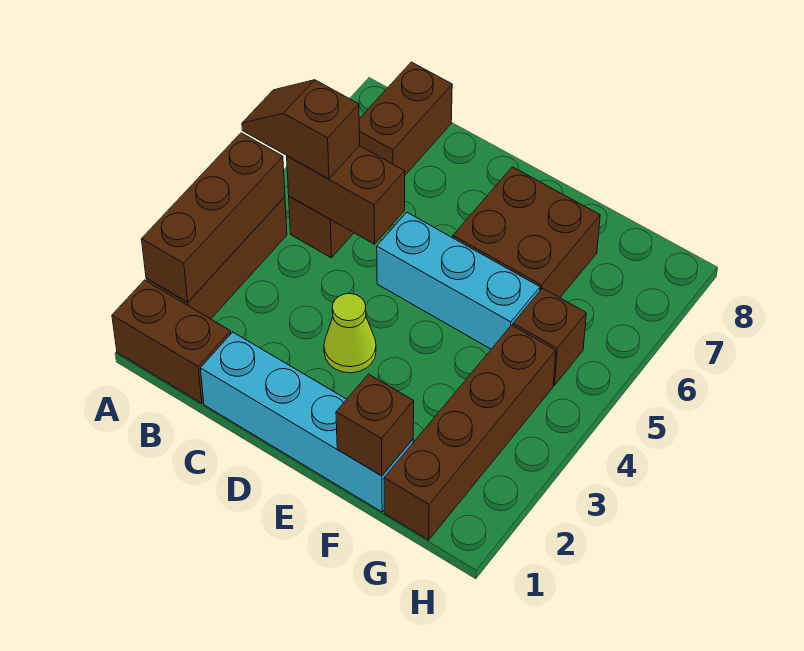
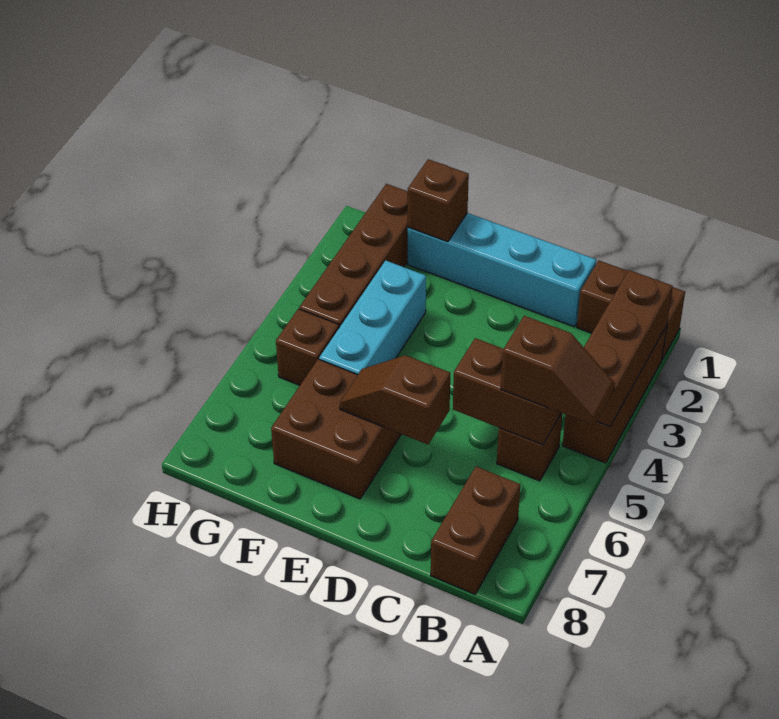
lime 1x1 cone [324,294,376,373] -> none
cyan 1x3 brick [377,212,540,349] -> cyan 1x3 brick turned to [319,260,426,375]
none -> brown 1x2 slope [340,355,450,444]

